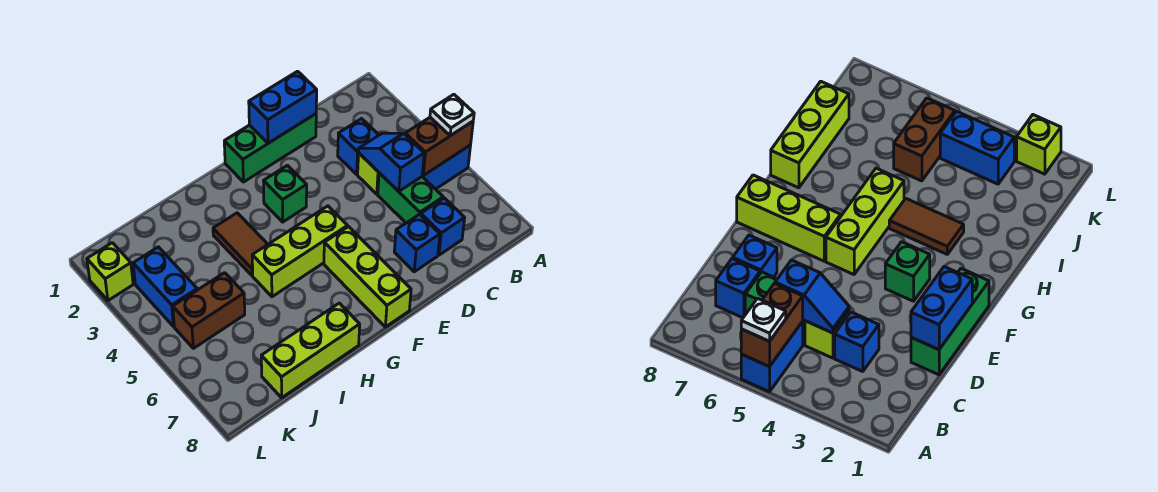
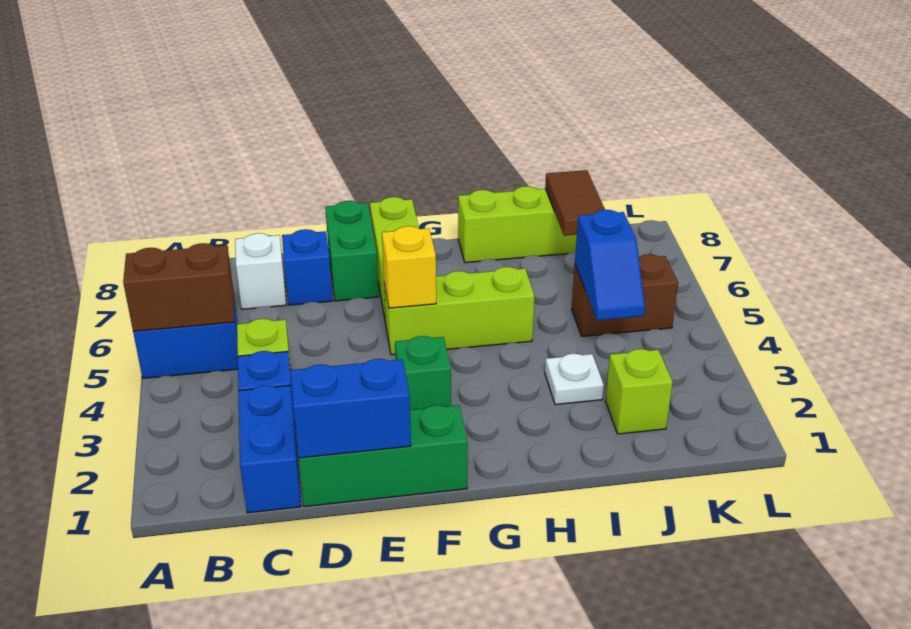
white 1x1 plate [430,94,474,136] -> white 1x1 plate moved to [545,354,604,405]
blue 1x2 slope [359,133,424,191] -> blue 1x2 slope moved to [575,210,645,320]
green 1x2 brick [378,173,443,223] -> green 1x2 brick moved to [325,201,379,301]
blue 1x1 brick [421,198,465,255] -> white 1x1 brick [235,233,286,309]
none -> yellow 1x1 brick [382,226,436,308]
brown 1x2 tile [213,213,268,275] -> brown 1x2 tile moved to [545,170,605,236]
blue 1x2 brick [133,247,197,327] -> blue 1x2 brick moved to [238,385,301,513]
lime 1x1 brick [87,243,133,300] -> lime 1x1 brick moved to [605,349,673,434]

